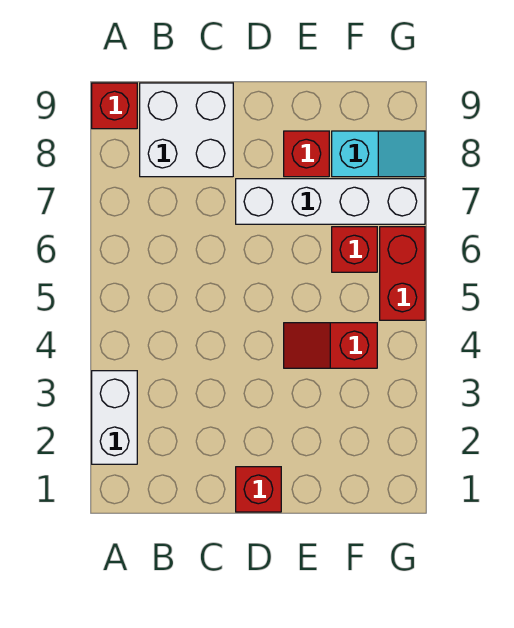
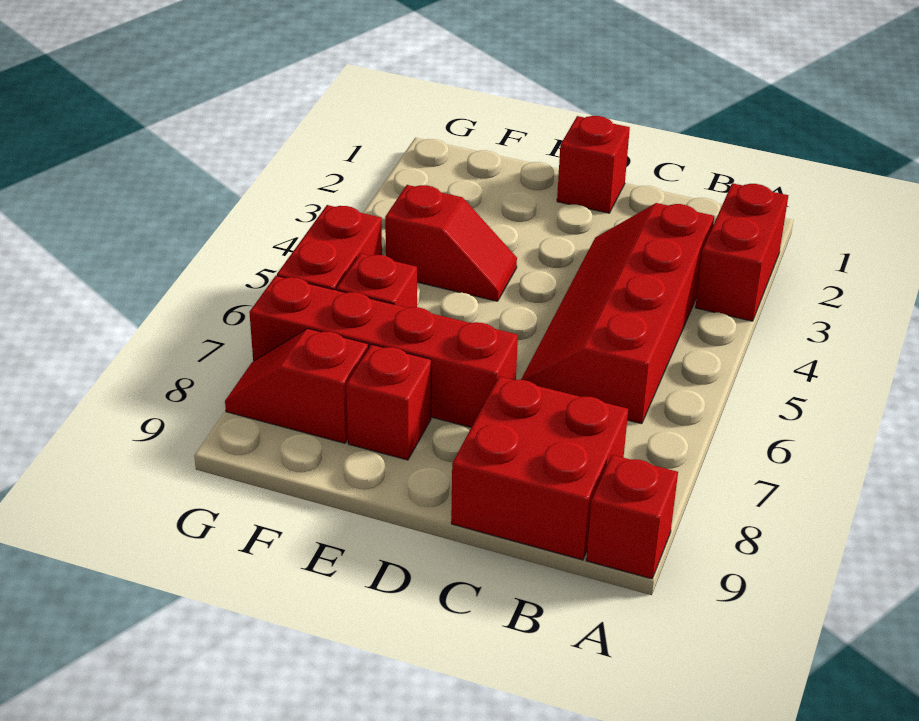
white 1x2 brick [92,371,137,464] -> red 1x2 brick [695,183,788,321]
none -> red 2x4 slope [521,203,714,424]
white 2x2 brick [140,83,233,177] -> red 2x2 brick [451,376,628,560]
white 1x4 brick [236,179,425,224] -> red 1x4 brick [249,276,518,427]
cyan 1x2 slope [332,131,425,177] -> red 1x2 slope [225,329,368,443]

